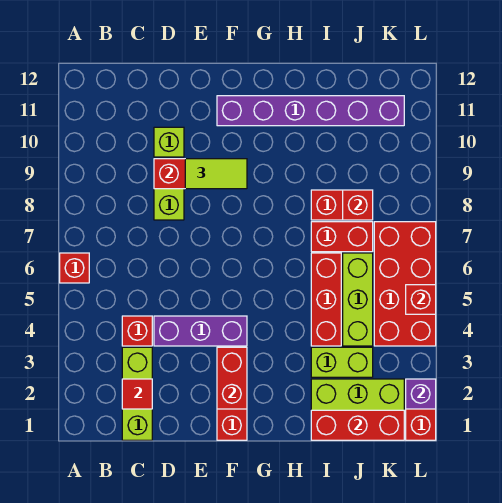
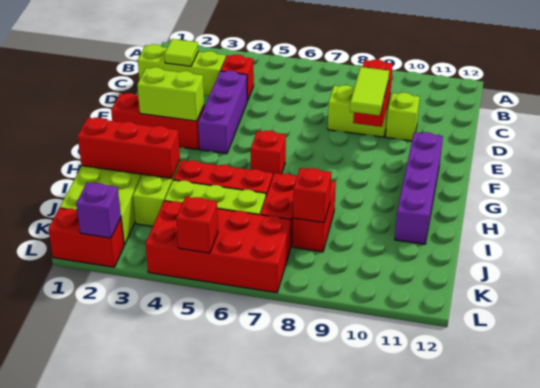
red 1x1 brick [60,253,89,283] -> red 1x1 brick moved to [251,131,286,175]
red 1x1 tile [122,379,152,409] -> lime 1x1 tile [164,39,198,66]
red 1x2 brick [217,347,247,409] -> lime 1x2 brick [137,67,204,121]
purple 1x6 brick [217,96,404,126] -> purple 1x4 brick [395,132,443,244]
red 1x3 brick [311,410,404,440] -> red 1x3 brick turned to [78,118,180,179]

